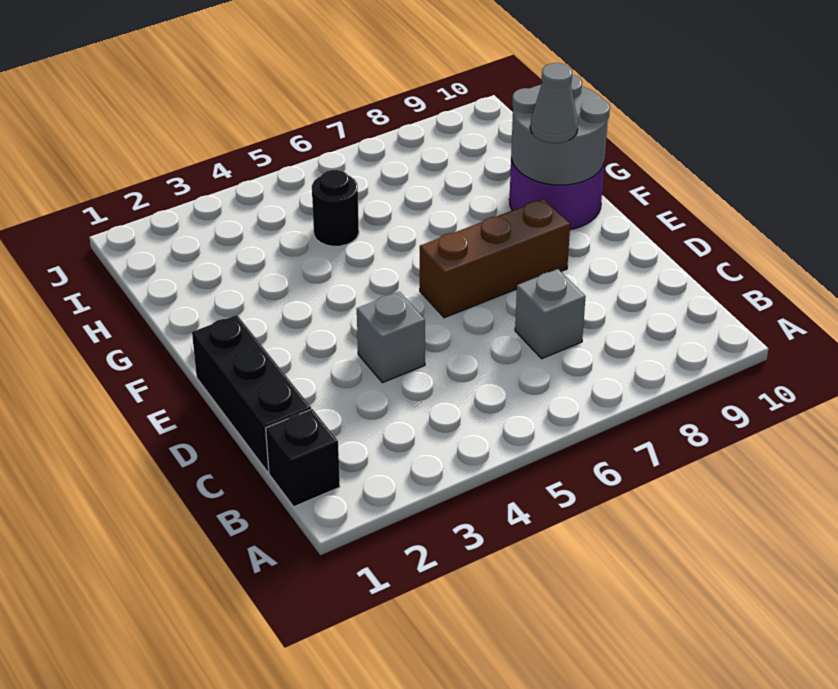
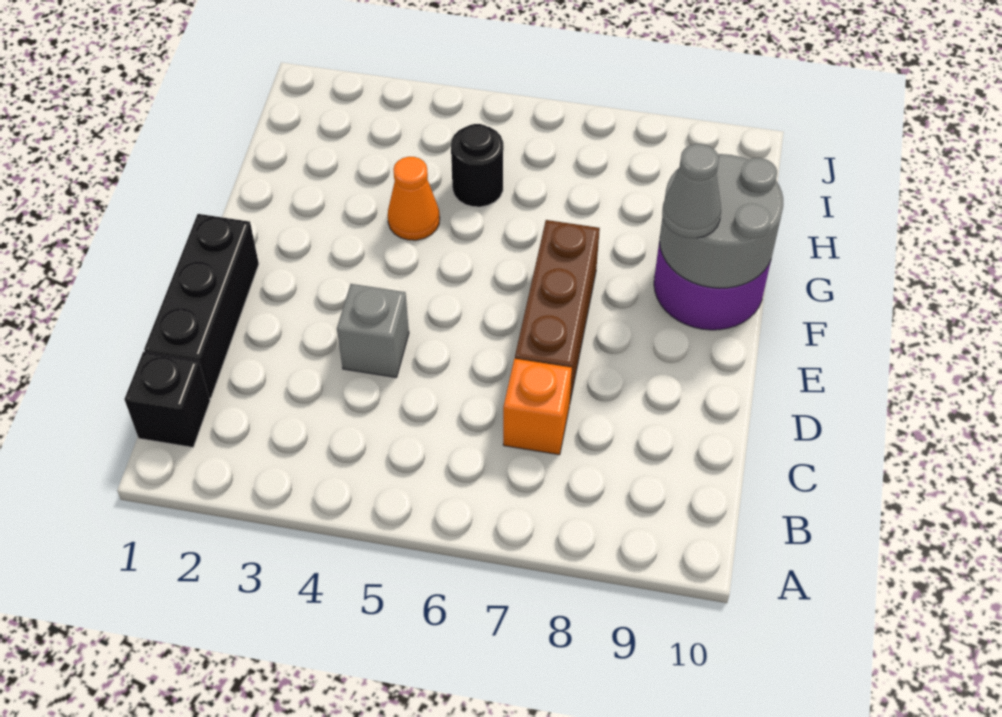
grey 1x1 brick [515,269,586,359] -> orange 1x1 brick [503,359,572,455]
brown 1x3 brick [420,199,570,318] -> brown 1x3 brick turned to [515,220,600,405]
none -> orange 1x1 cone [388,157,440,240]

